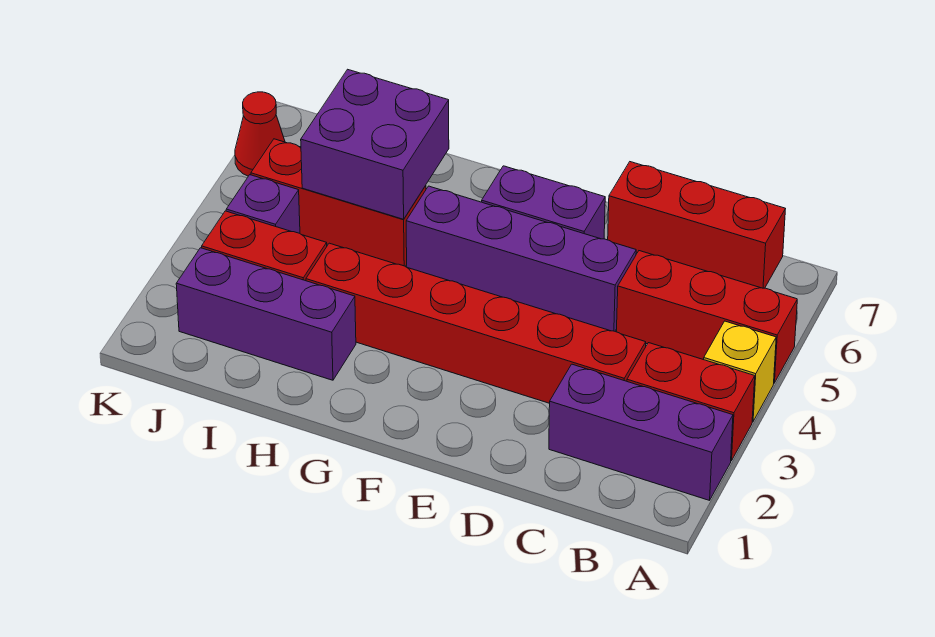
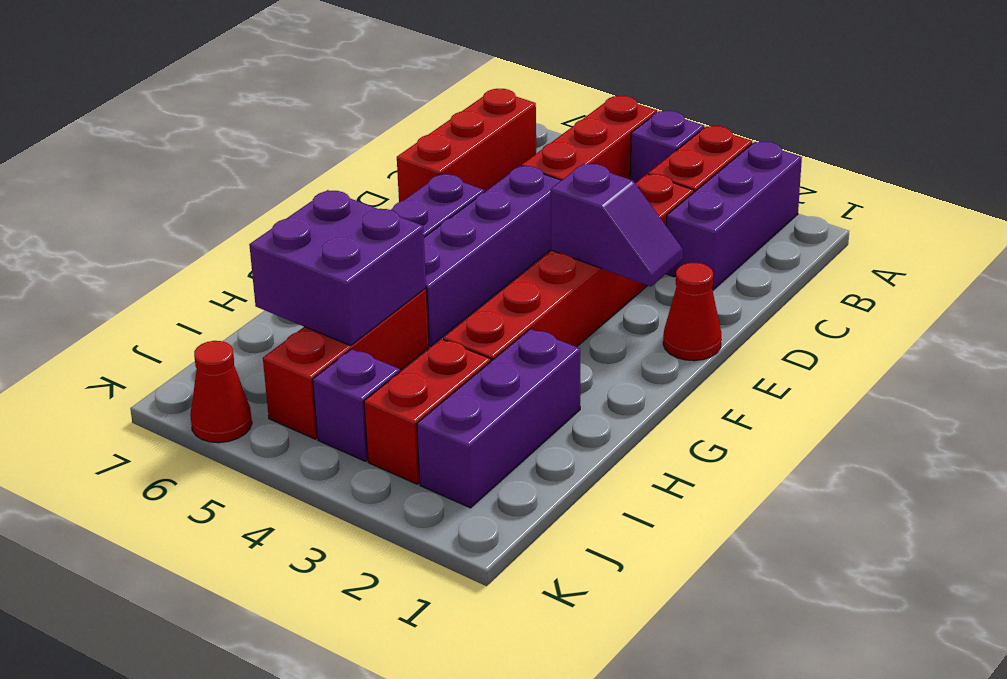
yellow 1x1 brick [704,321,776,422] -> purple 1x1 brick [630,111,704,183]
none -> red 1x1 cone [663,263,721,361]
none -> purple 1x2 slope [551,164,683,286]

